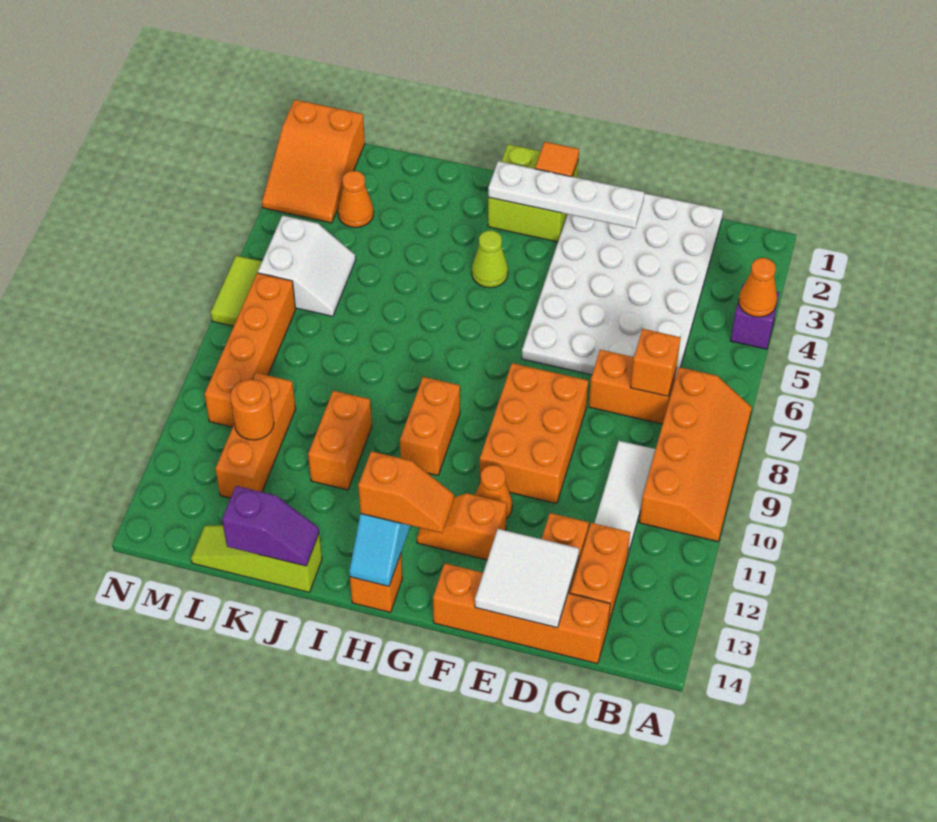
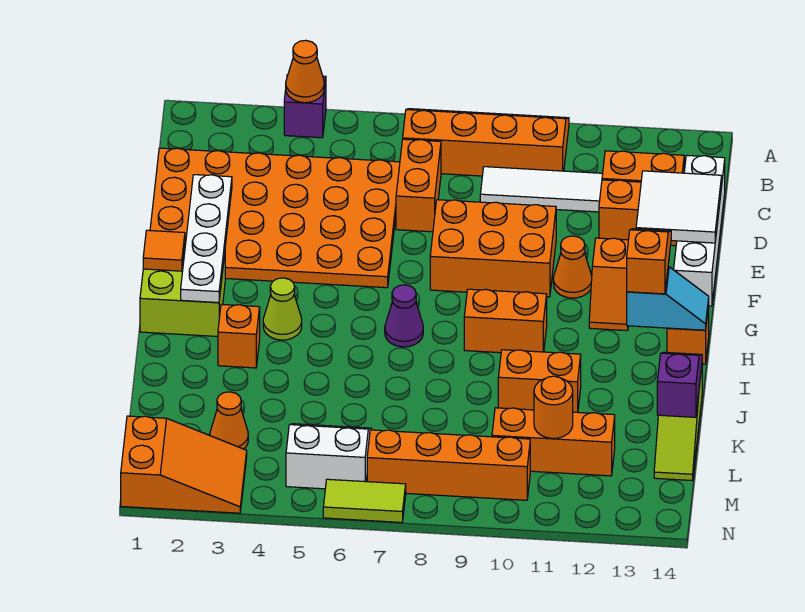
white 4x6 plate [522,193,723,378] -> orange 4x6 plate [150,148,400,288]
orange 1x1 brick [630,329,681,396] -> orange 1x1 brick moved to [218,304,260,368]
orange 1x4 brick [433,563,610,664] -> white 1x4 brick [674,156,725,306]
none -> purple 1x1 cone [385,285,423,347]

